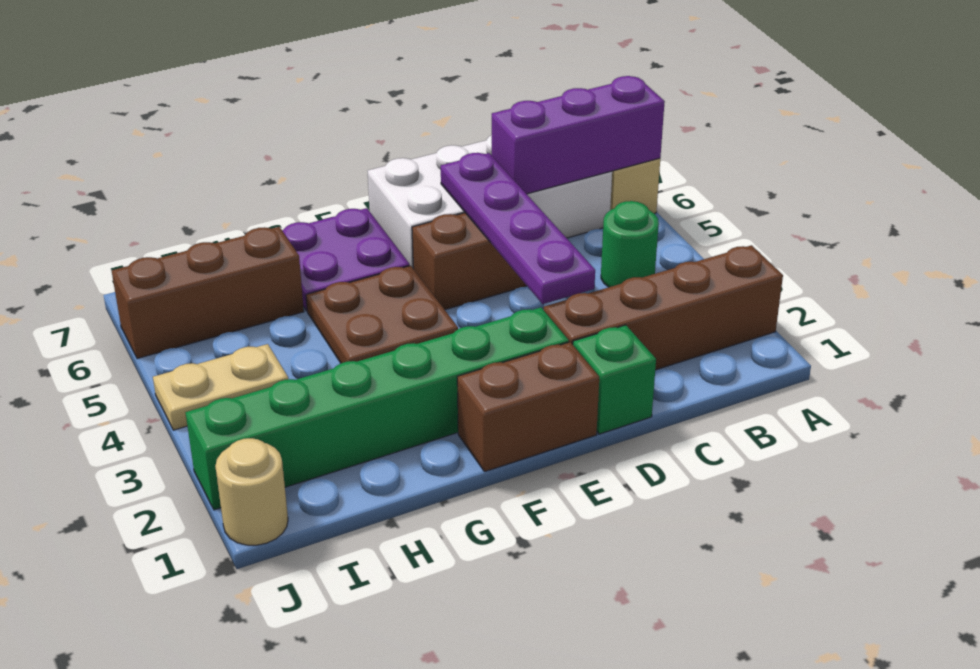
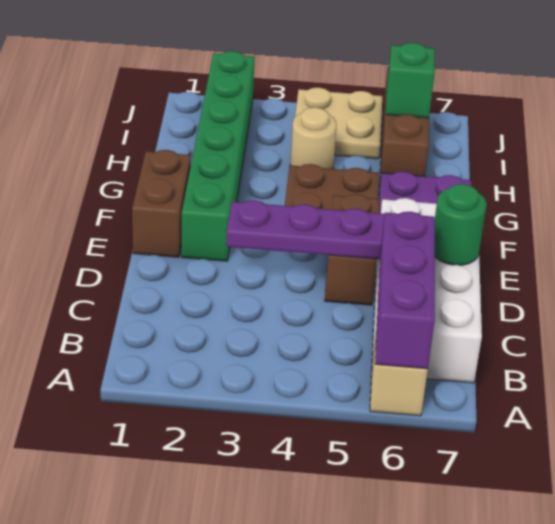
brown 1x4 brick [544,245,783,370] -> none
green 1x1 round brick [601,201,659,287] -> green 1x1 round brick moved to [435,184,487,265]
green 1x1 brick [573,325,656,434] -> green 1x1 brick moved to [386,43,435,118]
tan 1x2 plate [153,344,288,430] -> tan 2x2 plate [295,88,382,159]
tan 1x1 round brick [215,438,288,545] -> tan 1x1 round brick moved to [290,107,337,169]

